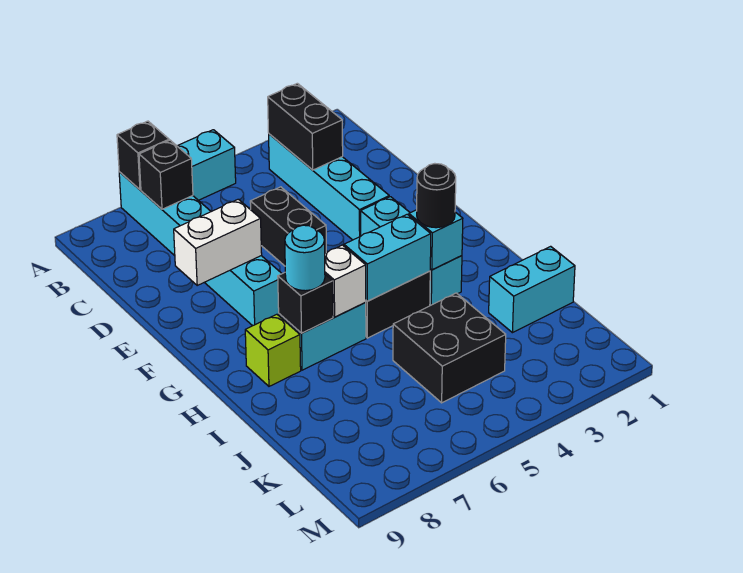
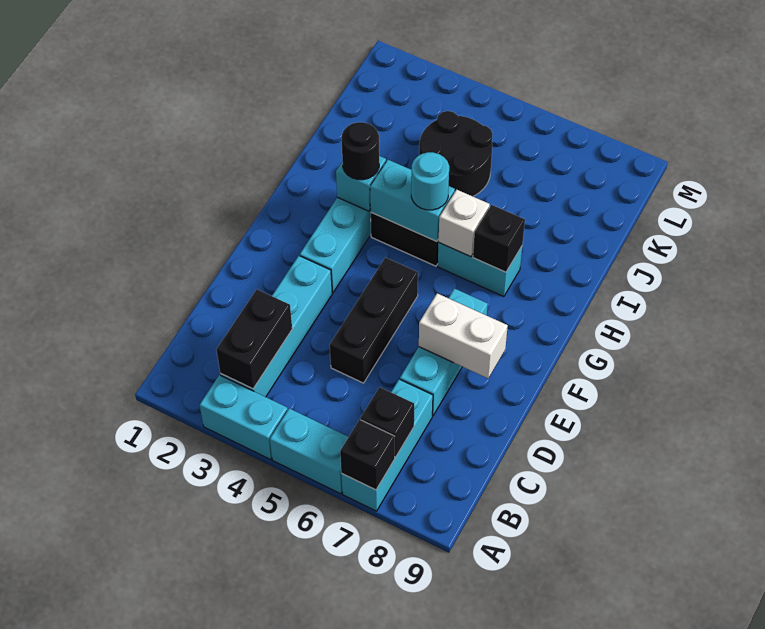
black 1x2 brick [250,187,326,266] -> black 1x3 brick [330,258,418,383]
cyan 1x1 round brick [285,225,325,291] -> cyan 1x1 round brick moved to [411,152,449,210]
lime 1x1 brick [245,314,301,386] -> none
cyan 1x2 brick [489,246,575,333] -> cyan 1x2 brick moved to [200,375,288,459]
black 2x2 brick [393,293,506,403] -> black 2x2 round brick [419,111,493,196]

